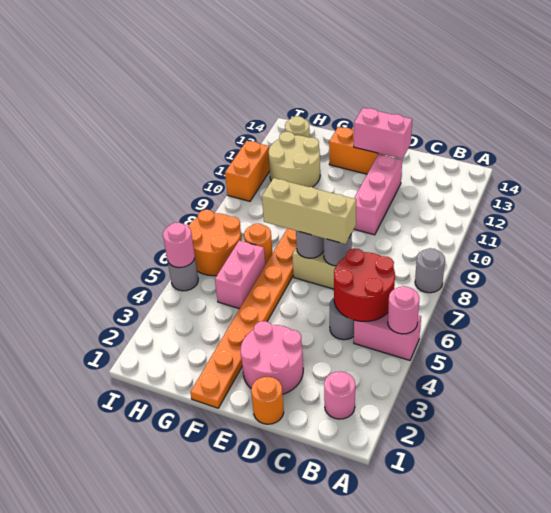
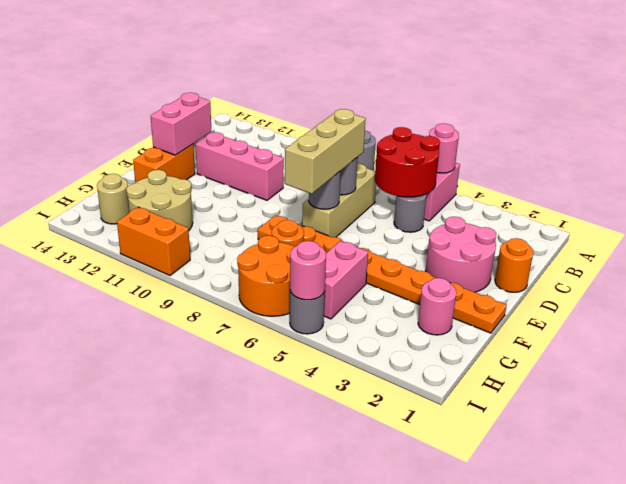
pink 1x1 round brick [324,371,355,419] -> pink 1x1 round brick moved to [418,278,456,335]
pink 1x2 brick [215,240,265,309] -> pink 1x2 brick turned to [324,241,368,319]

